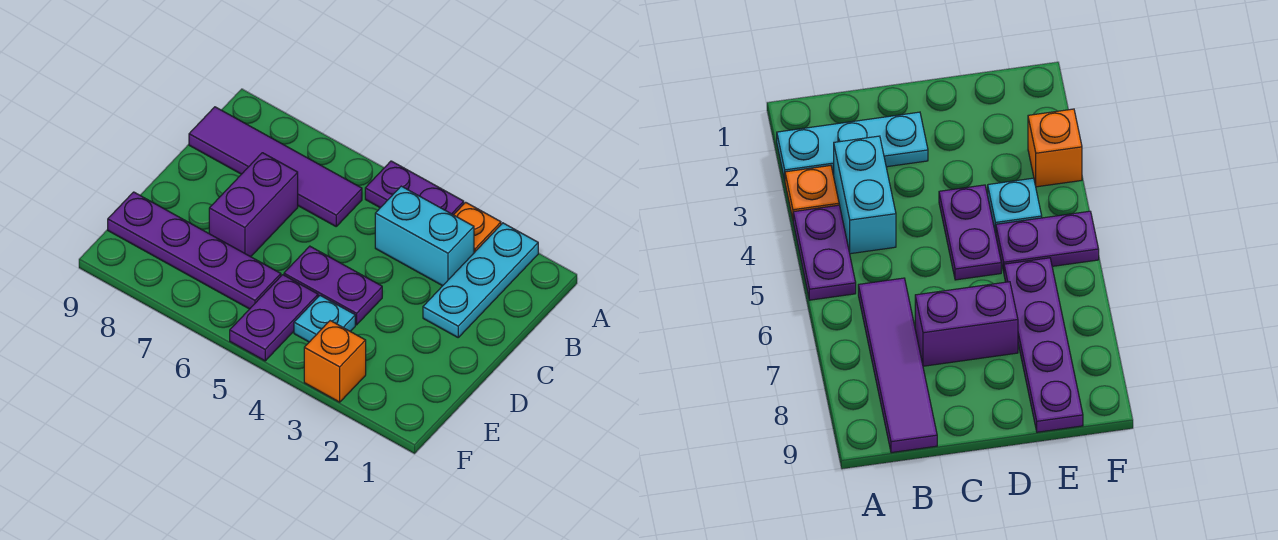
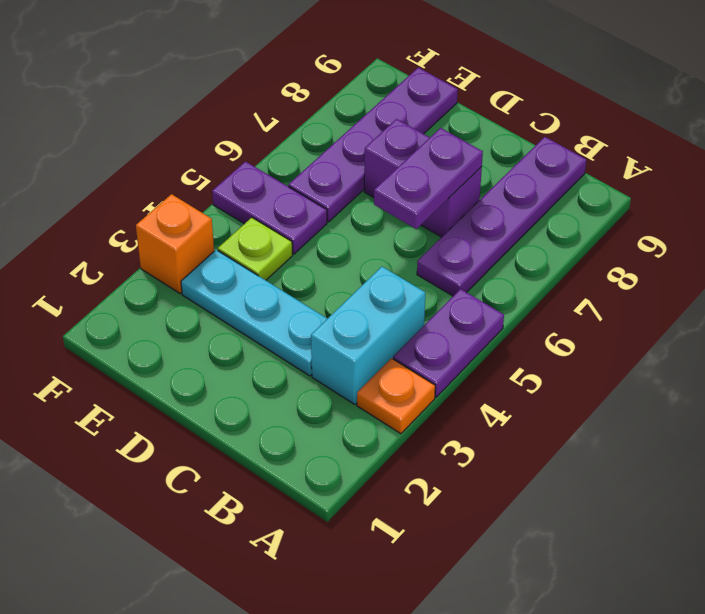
cyan 1x3 plate [423,223,538,337] -> cyan 1x3 plate moved to [181,250,327,376]
purple 1x4 tile [189,107,362,226] -> purple 1x4 plate [417,137,586,296]
purple 1x2 plate [284,246,382,325] -> purple 1x2 plate moved to [374,128,483,229]
cyan 1x1 plate [294,295,355,342] -> lime 1x1 plate [218,218,293,280]

